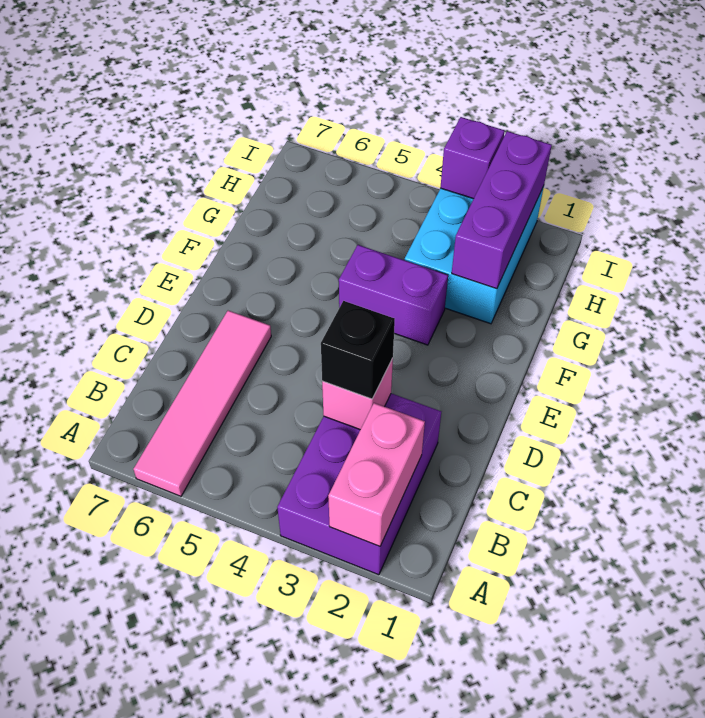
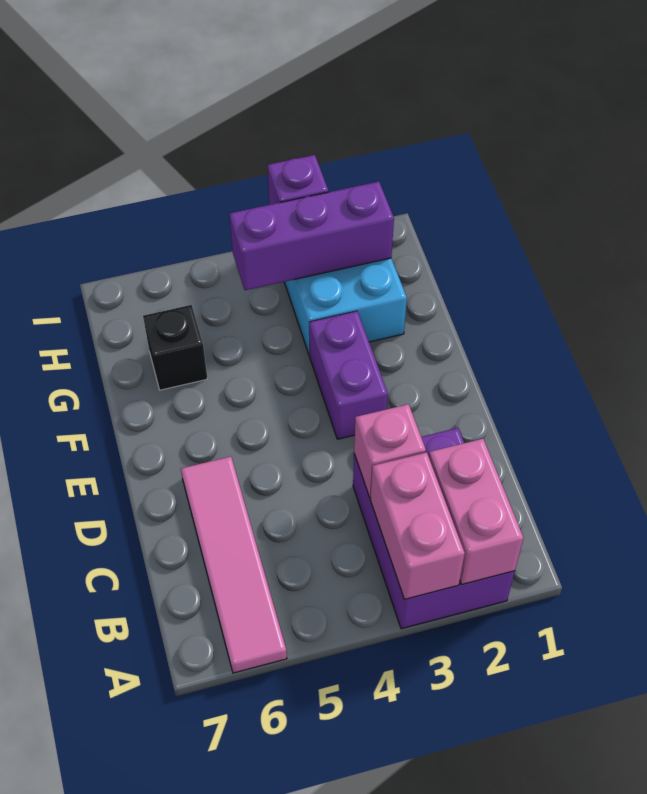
none -> pink 1x2 brick [370,452,465,599]
black 1x1 brick [321,301,395,399] -> black 1x1 brick moved to [143,305,207,390]
purple 1x2 brick [339,245,448,345] -> purple 1x2 brick turned to [309,311,388,439]
purple 1x3 brick [452,131,552,289] -> purple 1x3 brick turned to [230,182,394,290]

